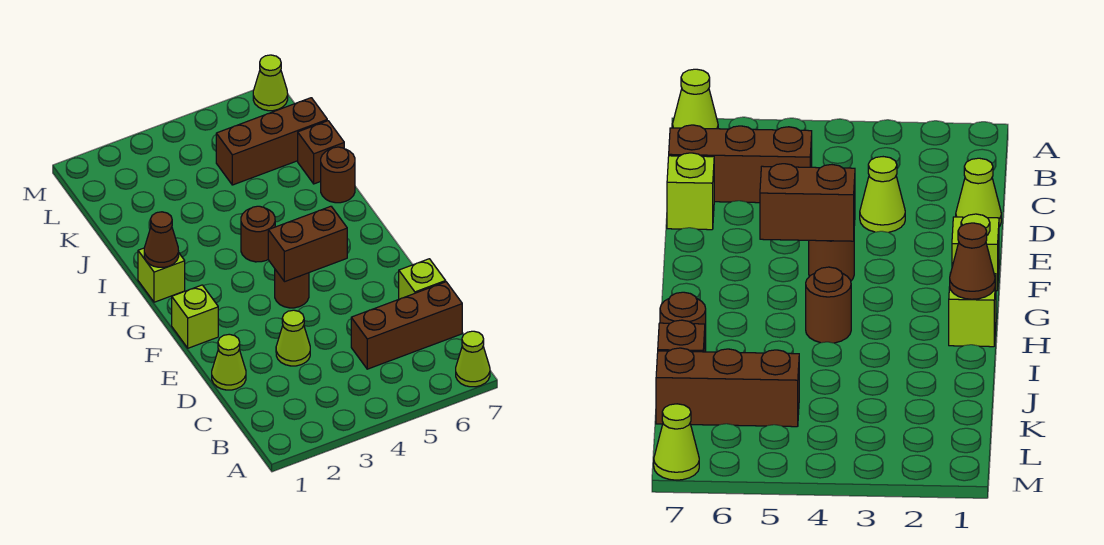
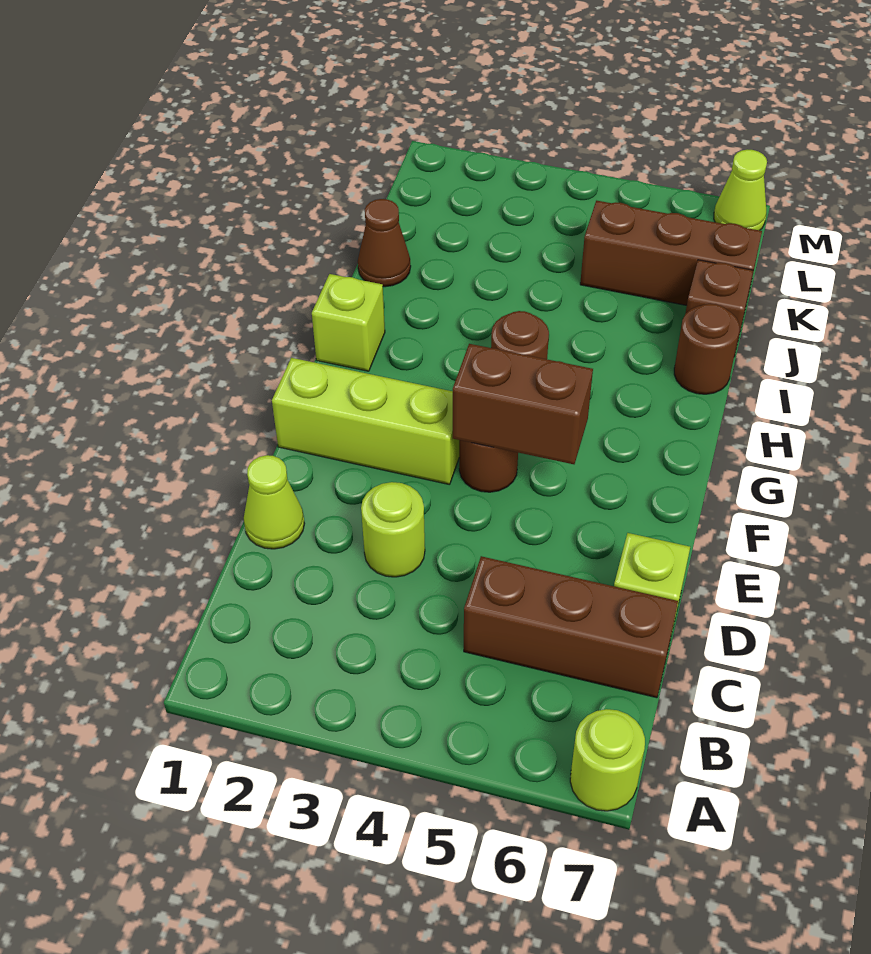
lime 1x1 cone [456,331,490,387] -> lime 1x1 round brick [570,709,645,811]
lime 1x1 cone [276,310,310,366] -> lime 1x1 round brick [361,482,425,577]
lime 1x1 brick [172,285,218,348] -> lime 1x3 brick [272,358,459,485]
brown 1x1 cone [144,212,179,267] -> brown 1x1 cone moved to [358,199,411,287]

